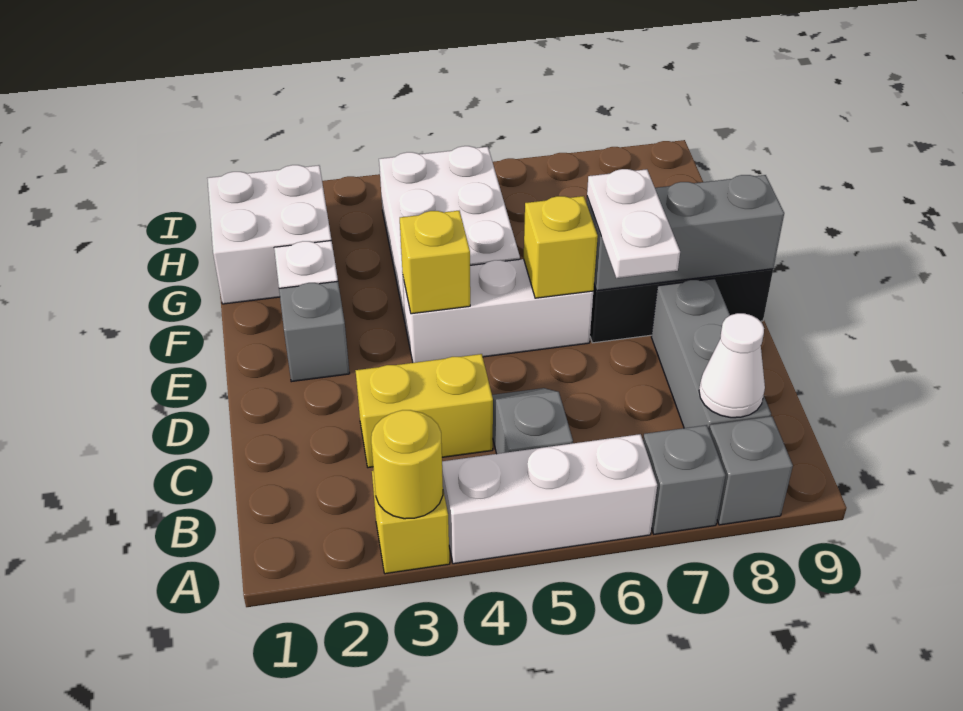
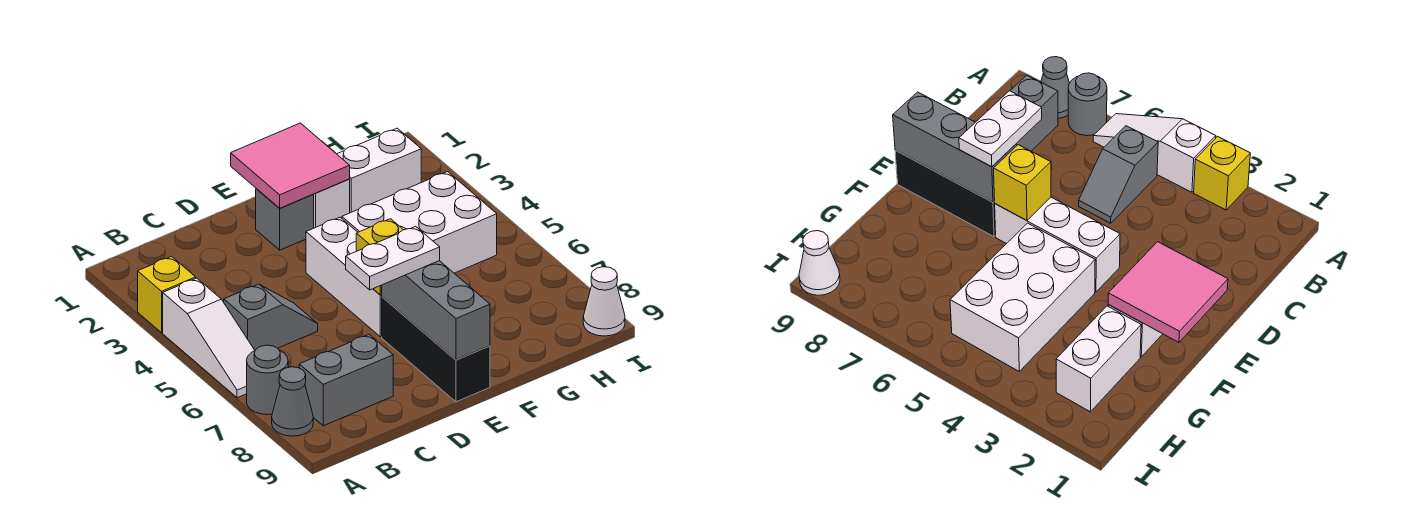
yellow 1x1 round brick [371,410,443,519] -> none
white 1x3 brick [442,434,657,564] -> white 1x3 slope [163,278,255,398]
grey 1x1 brick [643,425,726,534] -> grey 1x1 round brick [247,345,288,415]
grey 1x1 brick [709,416,793,525] -> grey 1x1 cone [272,367,313,436]
grey 1x3 brick [651,279,771,429] -> grey 1x2 brick [299,334,393,426]
white 1x1 cone [699,313,765,418] -> white 1x1 cone moved to [583,267,625,336]
yellow 1x2 brick [355,354,493,468] -> none
none -> pink 2x2 tile [231,123,350,208]
yellow 1x1 brick [400,211,470,314] -> none
white 2x2 brick [207,165,331,304] -> white 1x2 brick [337,128,421,213]

